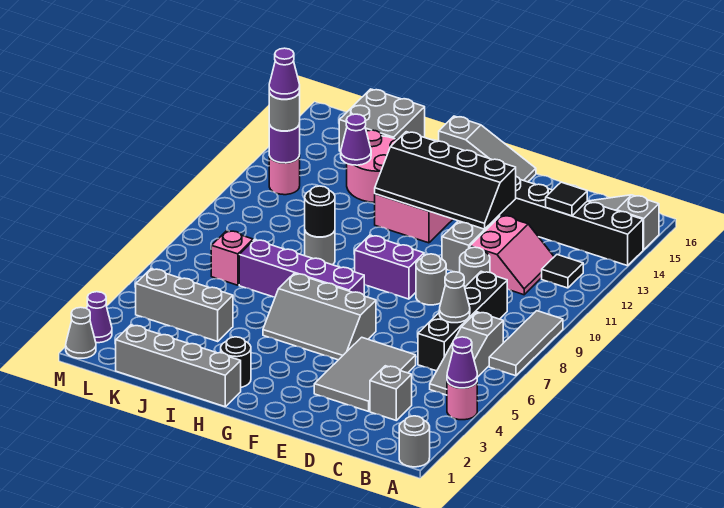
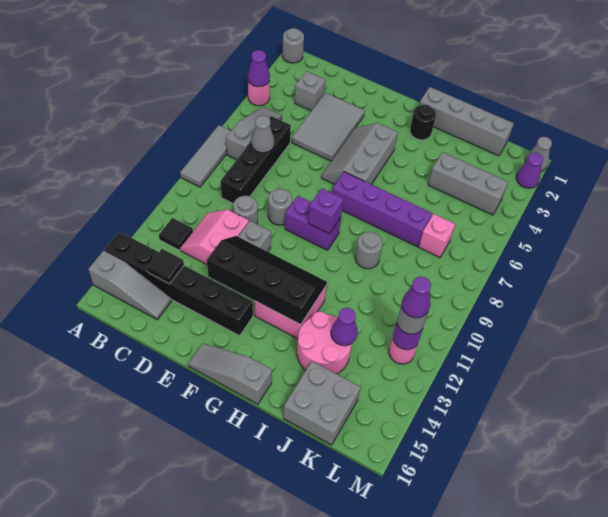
grey 2x3 slope [263,273,376,360] -> grey 2x3 slope turned to [321,123,398,185]
none -> purple 1x1 brick [308,188,343,234]
black 1x1 round brick [305,186,335,237] -> none

